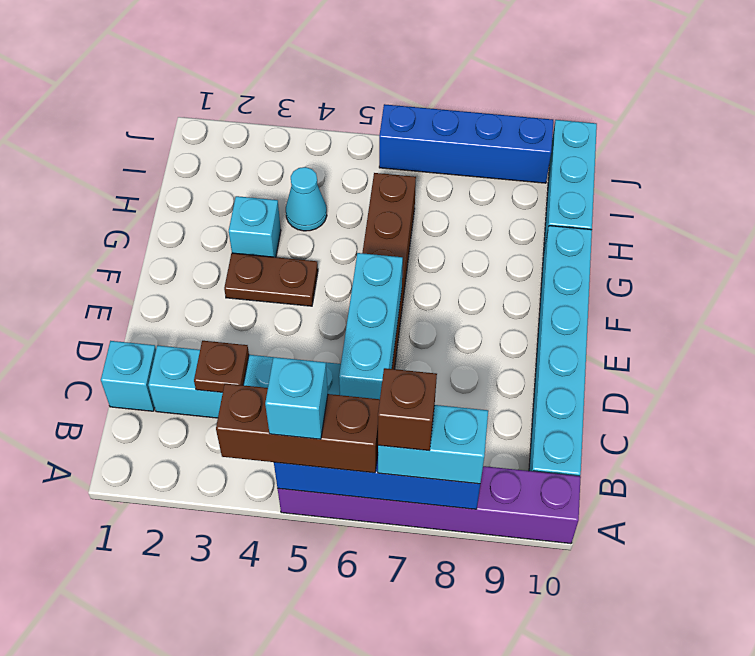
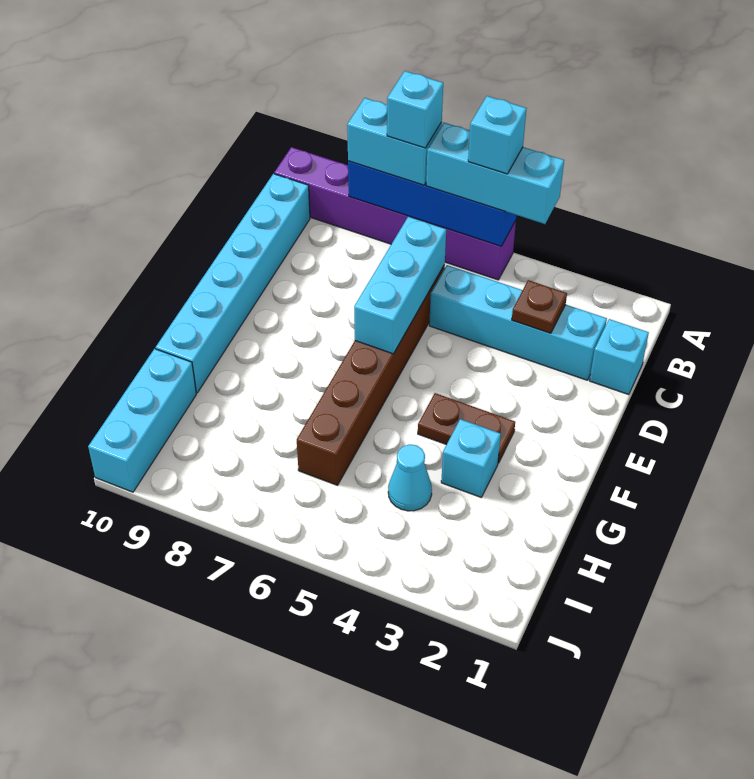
brown 1x3 brick [216,384,380,473] -> cyan 1x3 brick [426,123,564,224]
brown 1x1 brick [378,368,437,451] -> cyan 1x1 brick [387,71,443,148]
blue 1x4 brick [379,104,553,183] -> none

